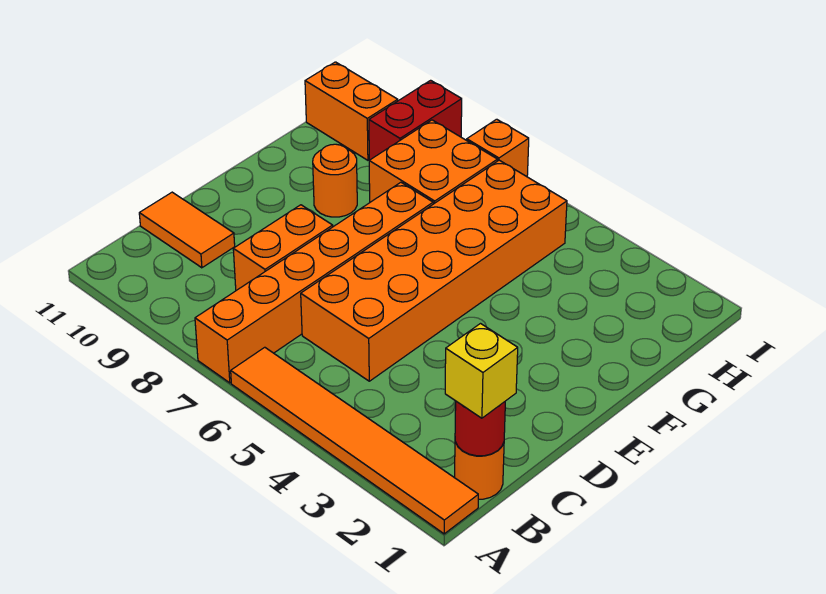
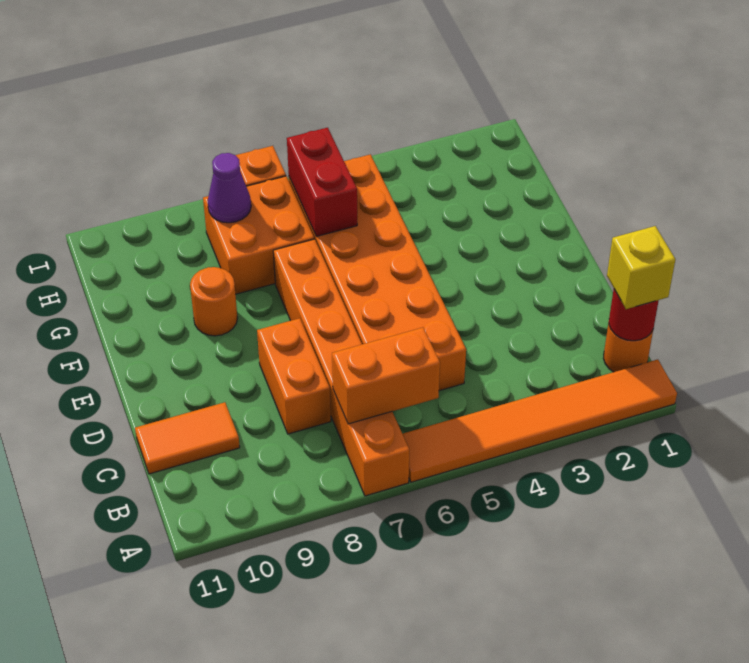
none -> purple 1x1 cone [208,153,251,223]
red 1x2 brick [369,80,462,160] -> red 1x2 brick moved to [287,128,357,236]
orange 1x2 brick [305,62,398,160] -> orange 1x2 brick moved to [332,328,440,424]

